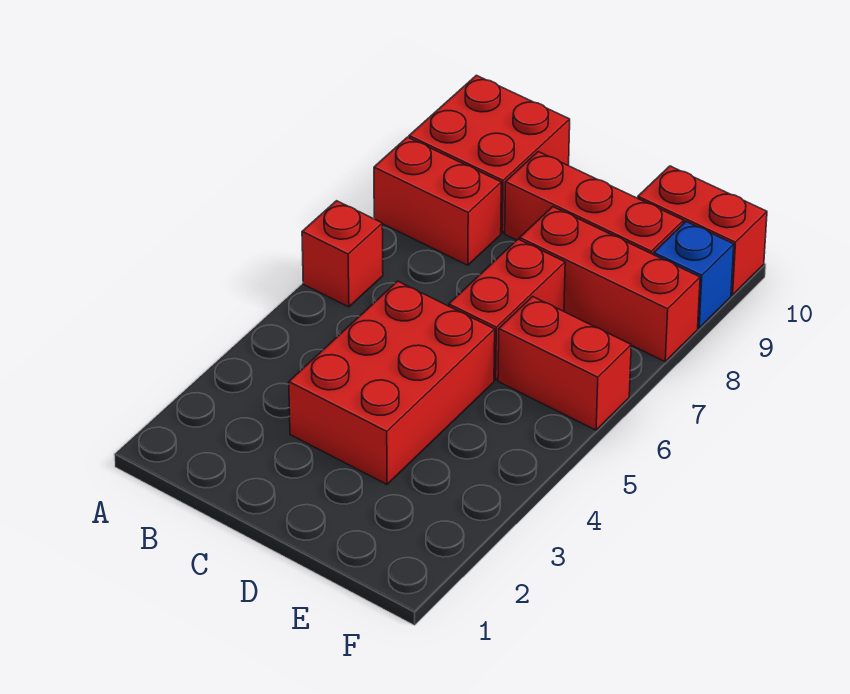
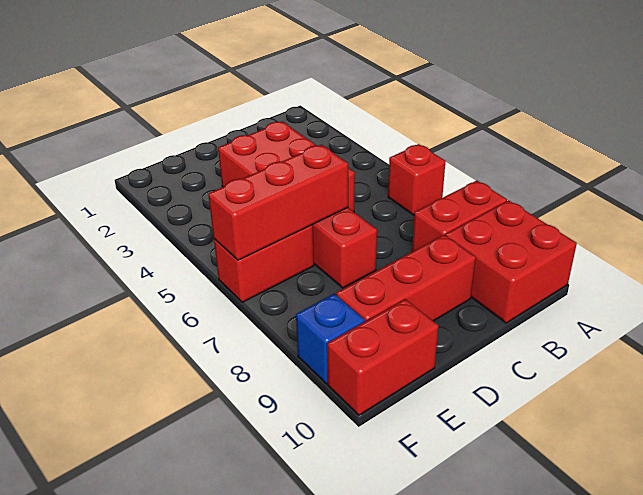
red 1x3 brick [520,207,700,362] -> red 1x3 brick moved to [208,145,348,260]

